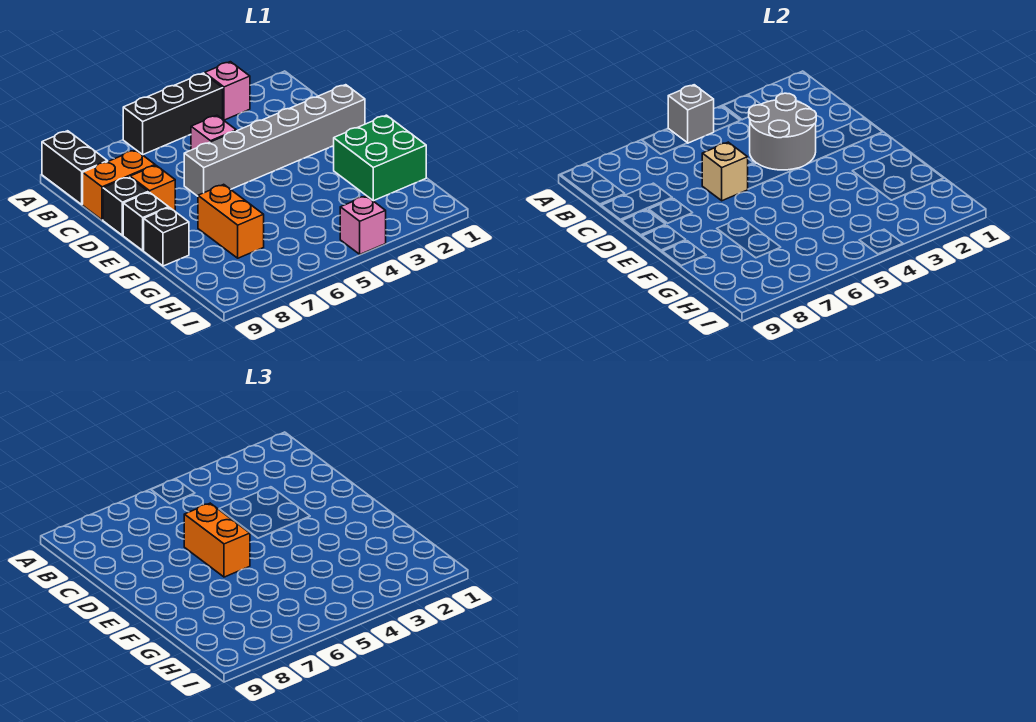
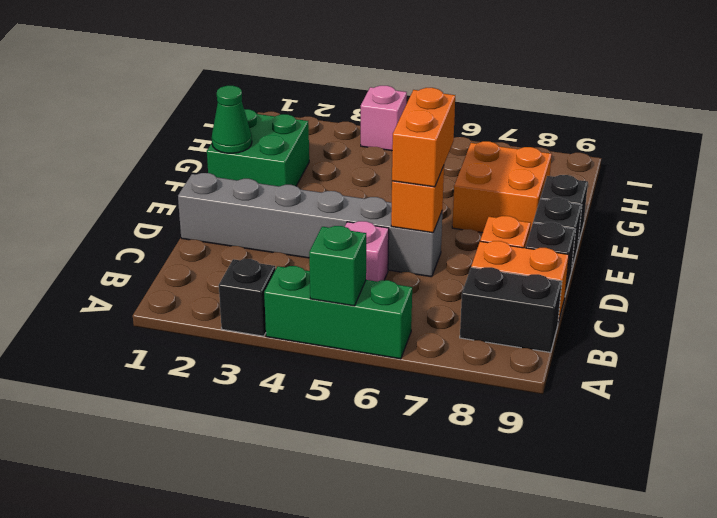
pink 1x1 brick [205,62,250,120] -> black 1x1 brick [219,259,276,336]
black 1x3 brick [123,73,223,155] -> green 1x3 brick [264,266,412,359]
grey 1x1 brick [668,85,714,143] -> green 1x1 brick [309,226,366,306]
black 1x2 brick [42,131,108,204] -> black 1x2 brick turned to [460,267,562,352]
grey 2x2 round brick [749,93,816,170] -> none
tan 1x1 brick [702,142,748,201] -> orange 1x1 brick [391,166,444,233]
none -> green 1x1 cone [212,86,252,153]
orange 1x2 brick [198,184,264,258] -> orange 2x2 brick [452,141,552,233]

